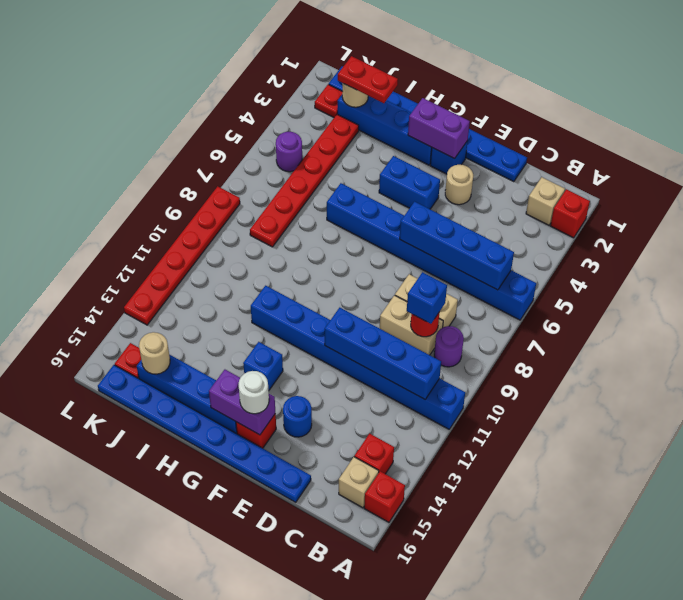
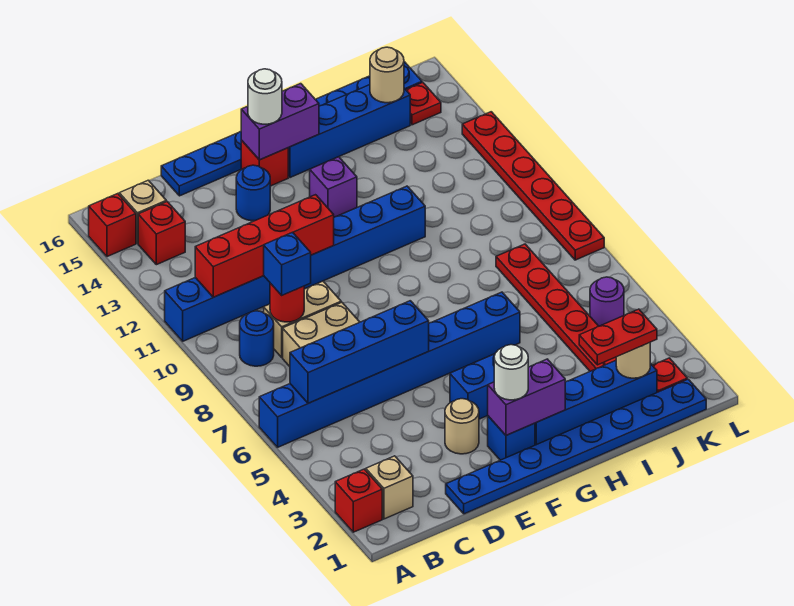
purple 1x1 round brick [434,326,464,367] -> blue 1x1 round brick [240,311,274,366]
blue 1x4 brick [325,308,441,399] -> red 1x4 brick [195,195,334,297]
none -> white 1x1 round brick [494,345,528,400]
blue 1x1 brick [243,342,283,390] -> purple 1x1 brick [310,157,357,217]

